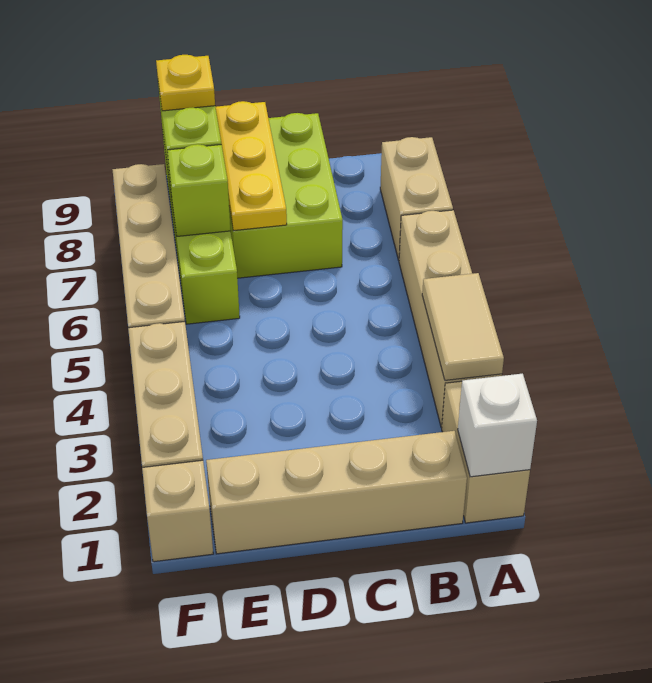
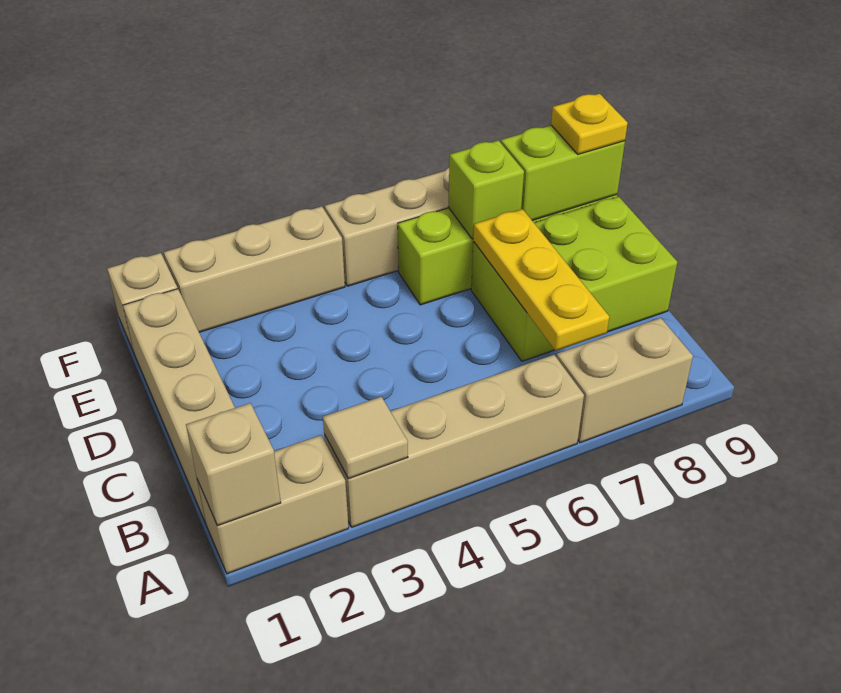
white 1x1 brick [458,374,537,477] -> tan 1x1 brick [186,403,281,526]
tan 1x2 tile [422,273,504,380] -> tan 1x1 tile [323,397,408,479]
yellow 1x3 plate [215,101,287,231] -> yellow 1x3 plate turned to [473,209,609,351]

